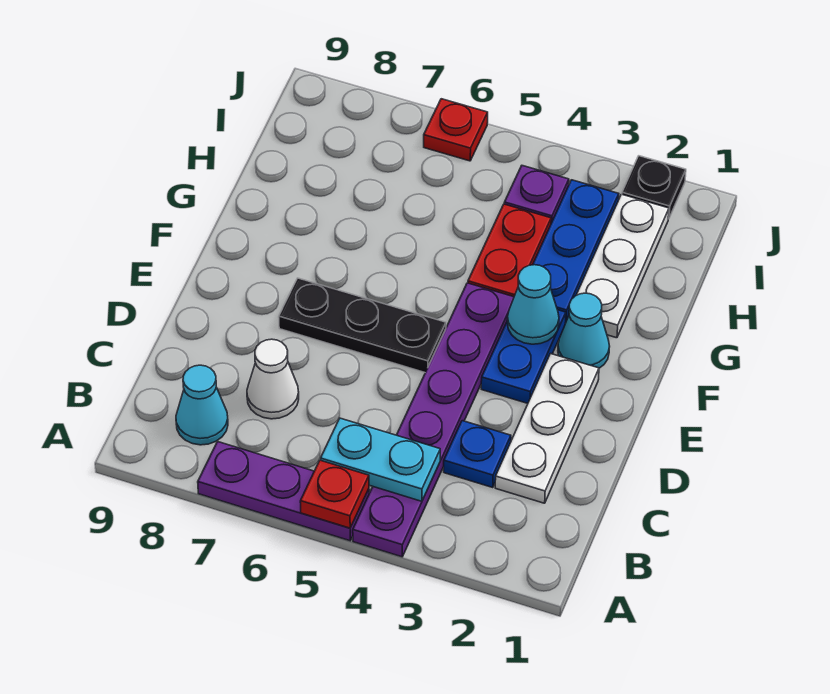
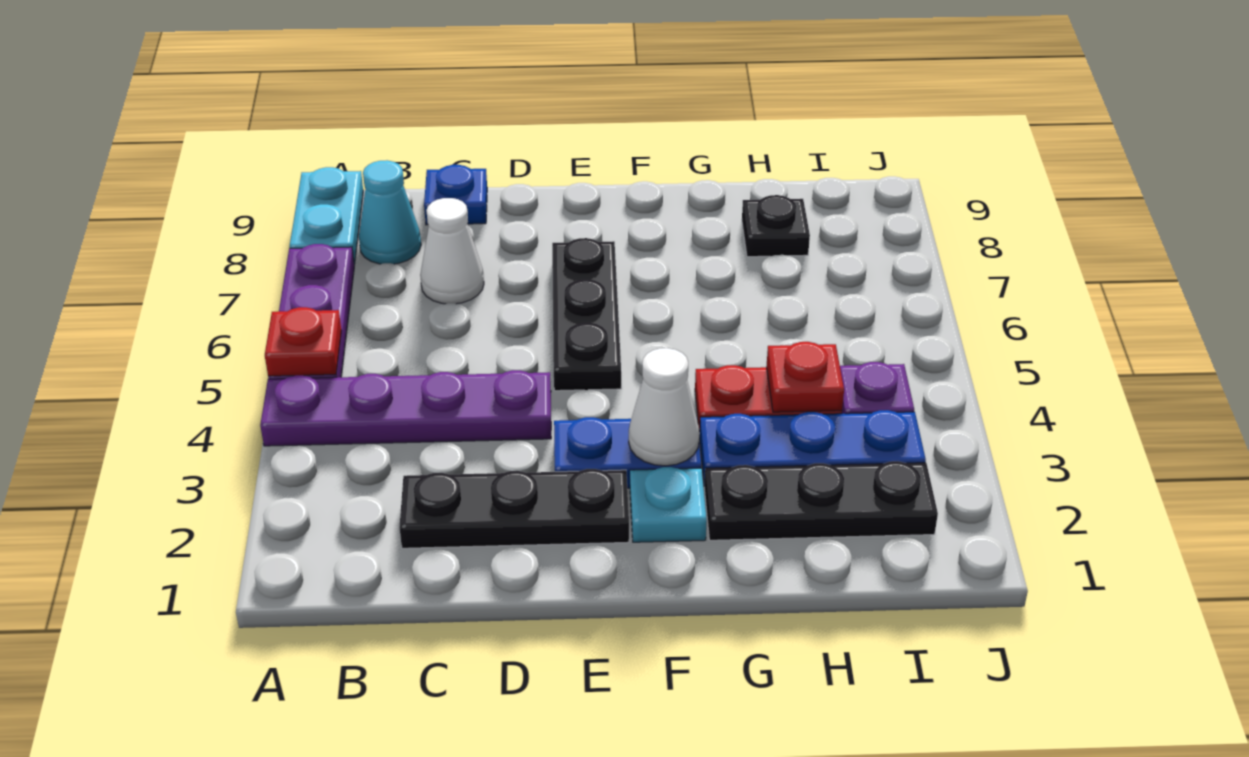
purple 1x6 plate [353,283,514,557] -> purple 1x4 plate [260,370,551,446]
cyan 1x2 plate [321,418,440,501] -> cyan 1x2 plate moved to [289,167,363,265]
white 1x3 plate [495,354,599,503] -> black 1x3 plate [399,469,629,548]
blue 1x1 plate [444,421,511,488] -> blue 1x1 plate moved to [424,165,487,225]
cyan 1x1 cone [558,293,610,368] -> cyan 1x1 plate [630,467,707,542]
cyan 1x1 cone [507,265,559,344] -> white 1x1 cone [629,348,699,466]
white 1x3 plate [577,194,669,338] -> black 1x3 plate [704,461,938,540]
black 1x1 plate [622,156,686,219] -> black 1x1 plate moved to [742,195,810,257]
red 1x1 plate [424,99,488,161] -> red 1x1 plate moved to [766,342,844,412]

